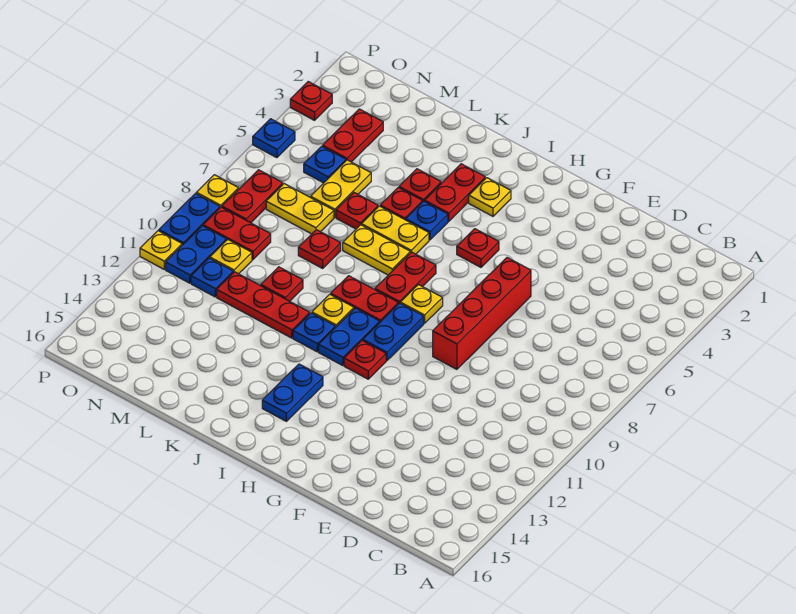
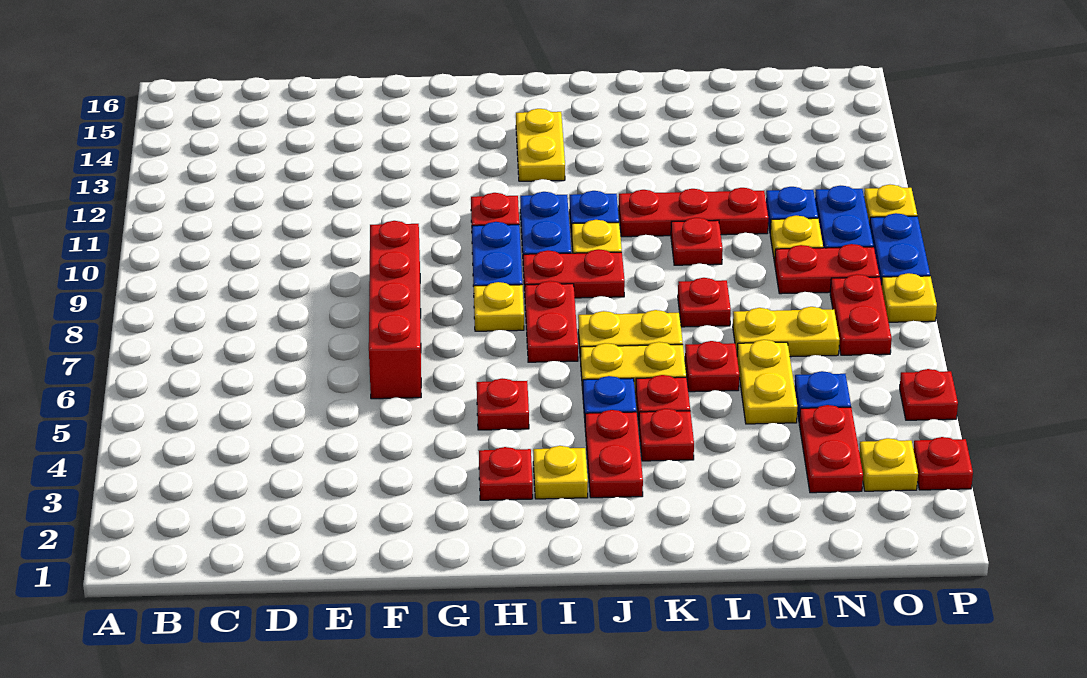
none -> red 1x1 plate [479,447,533,500]
blue 1x2 plate [262,364,323,421] -> yellow 1x2 plate [516,109,565,181]
none -> yellow 1x1 plate [859,438,918,491]
blue 1x1 plate [253,119,295,158] -> red 1x1 plate [900,369,958,420]

